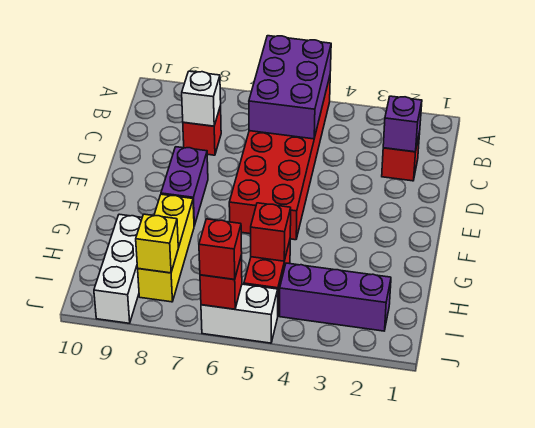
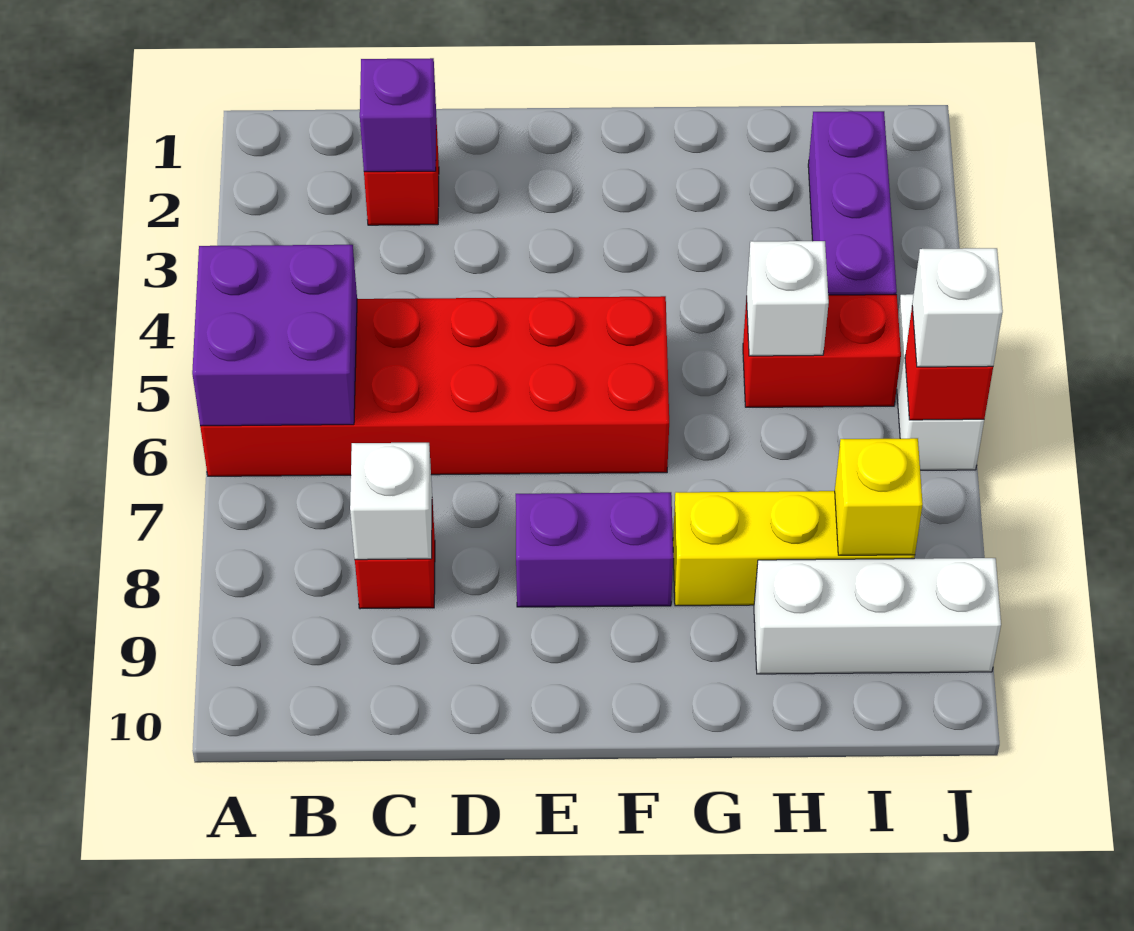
purple 2x3 brick [249,36,331,139] -> purple 2x2 brick [192,245,357,426]
red 1x1 brick [251,203,291,261] -> white 1x1 brick [746,241,829,356]
red 1x1 brick [199,219,242,279] -> white 1x1 brick [912,248,1003,367]

